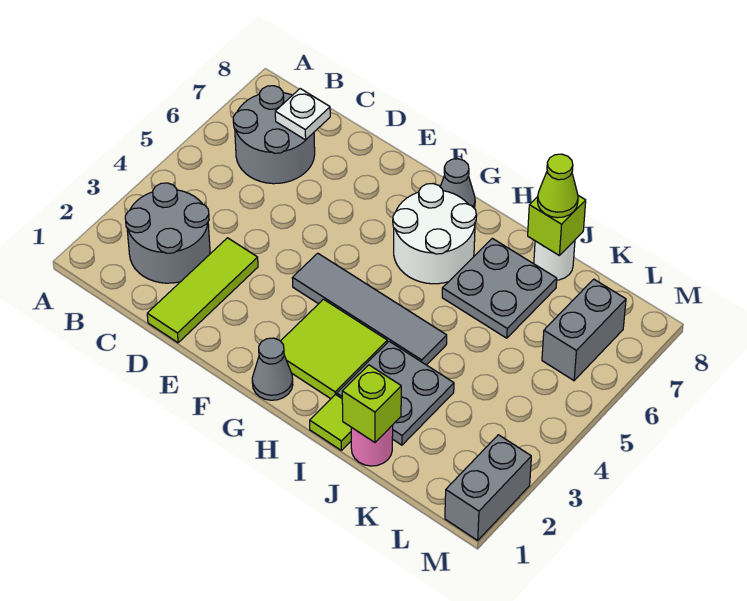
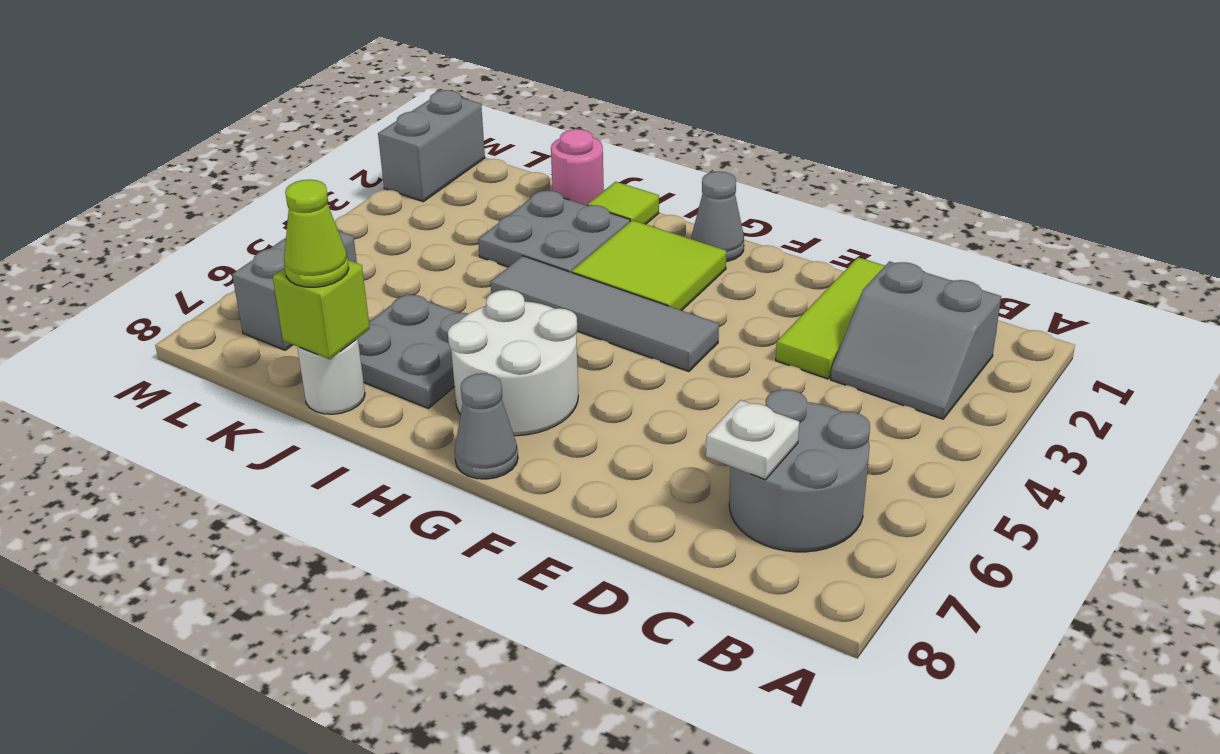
grey 2x2 round brick [125,183,210,283] -> grey 2x2 slope [831,261,1001,419]
lime 1x1 brick [342,365,401,442] -> none

